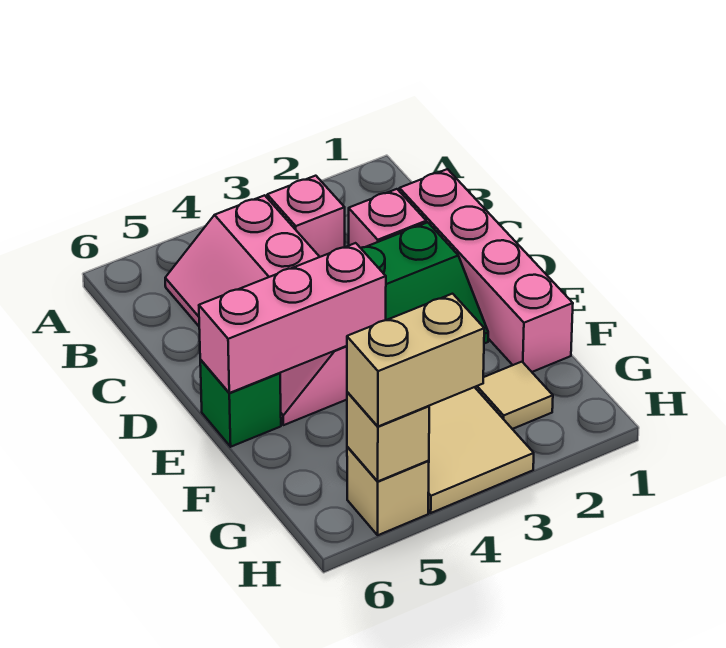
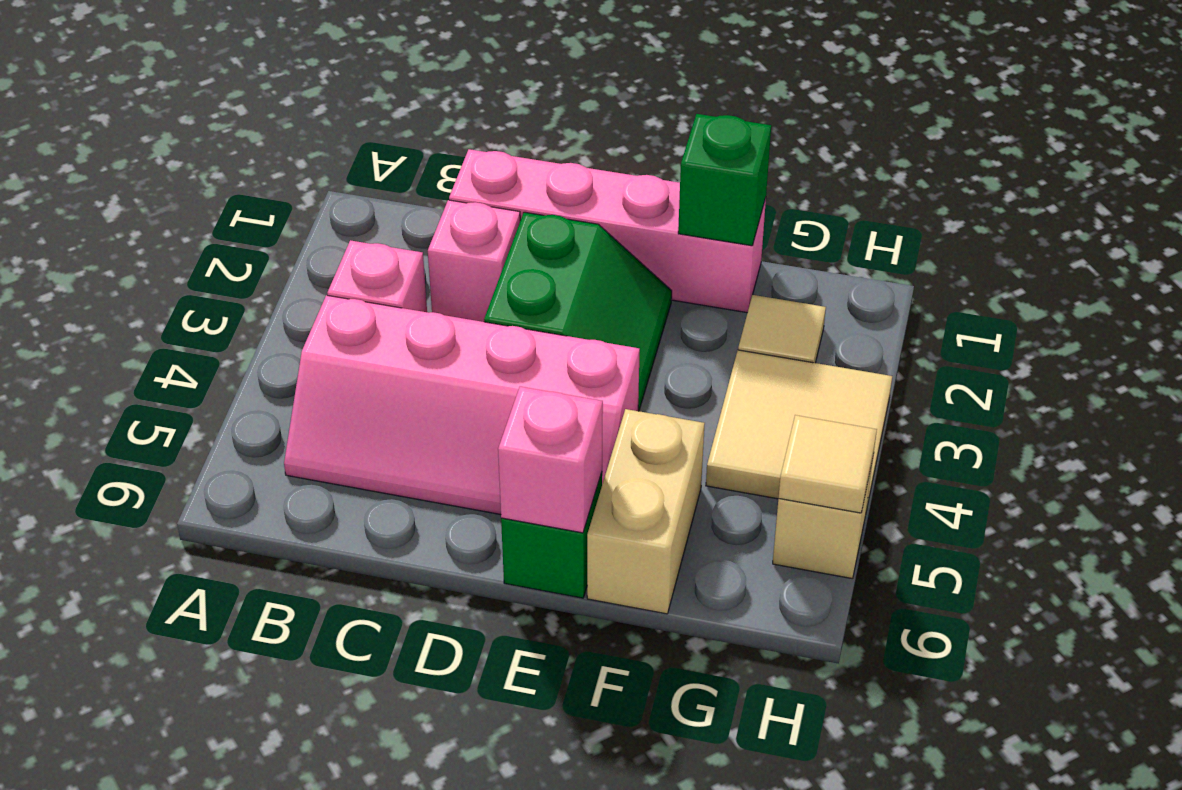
pink 1x3 brick [199,243,386,393] -> pink 1x1 brick [498,387,603,533]
none -> green 1x1 brick [678,114,771,246]
tan 1x2 brick [347,294,484,426] -> tan 1x2 brick moved to [587,409,705,614]
tan 1x1 brick [347,392,429,481] -> tan 1x1 tile [779,415,877,513]

